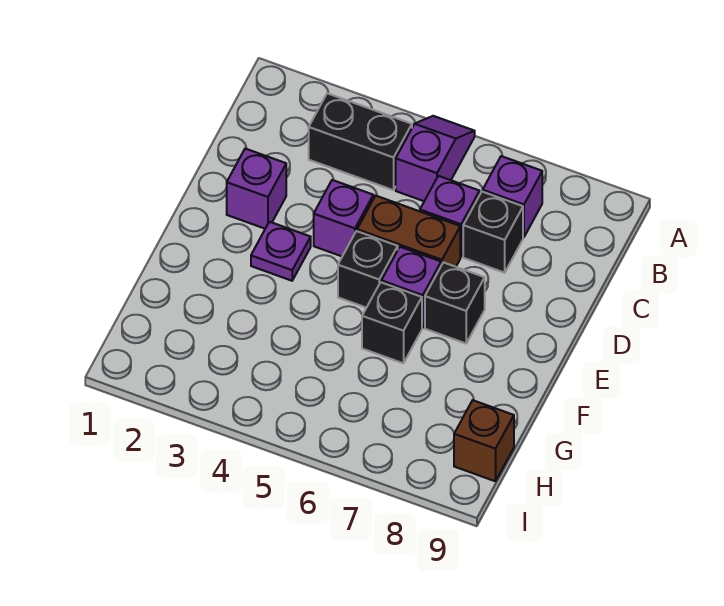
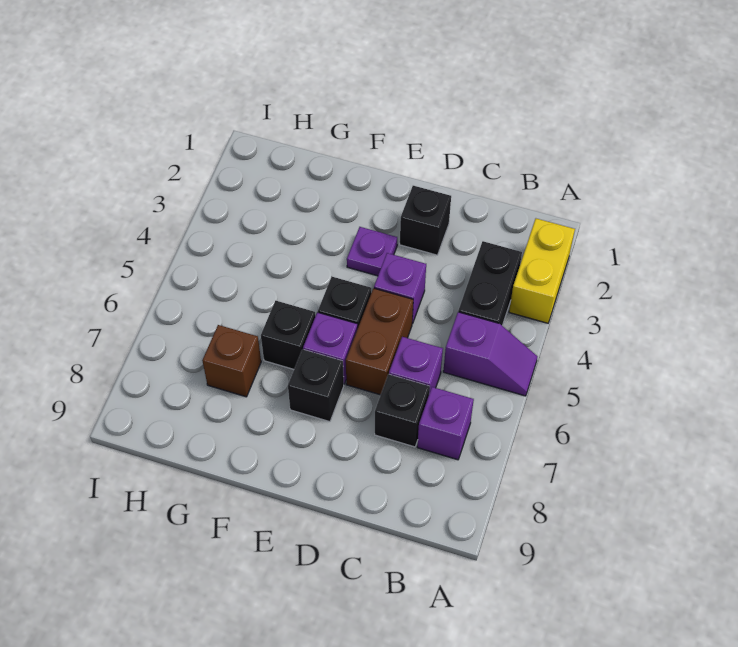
none -> yellow 1x2 brick [509,219,575,323]
purple 1x1 brick [227,149,286,229] -> black 1x1 brick [400,186,451,255]
brown 1x1 brick [454,400,514,481] -> brown 1x1 brick moved to [202,325,261,397]

